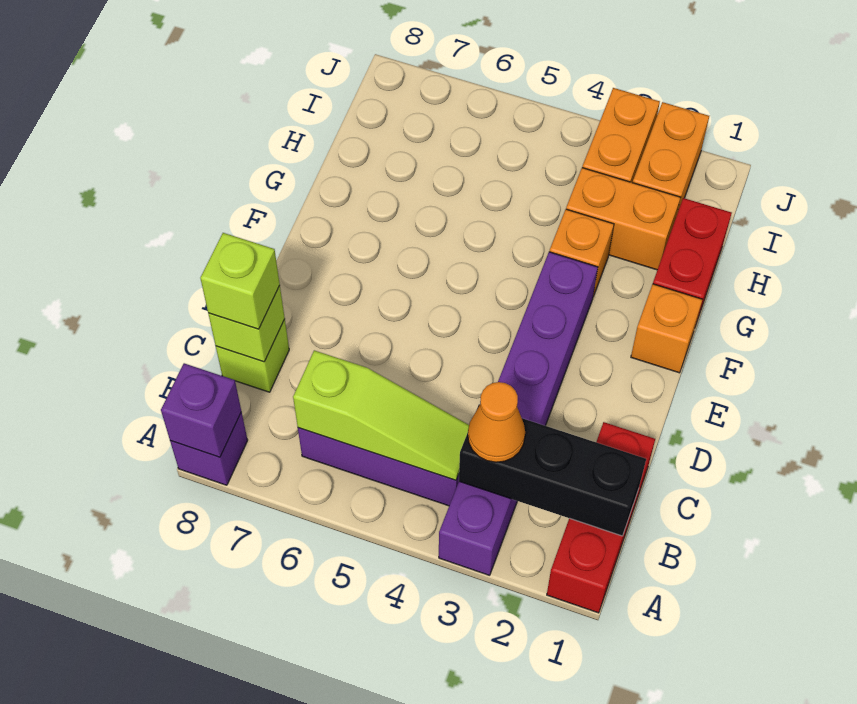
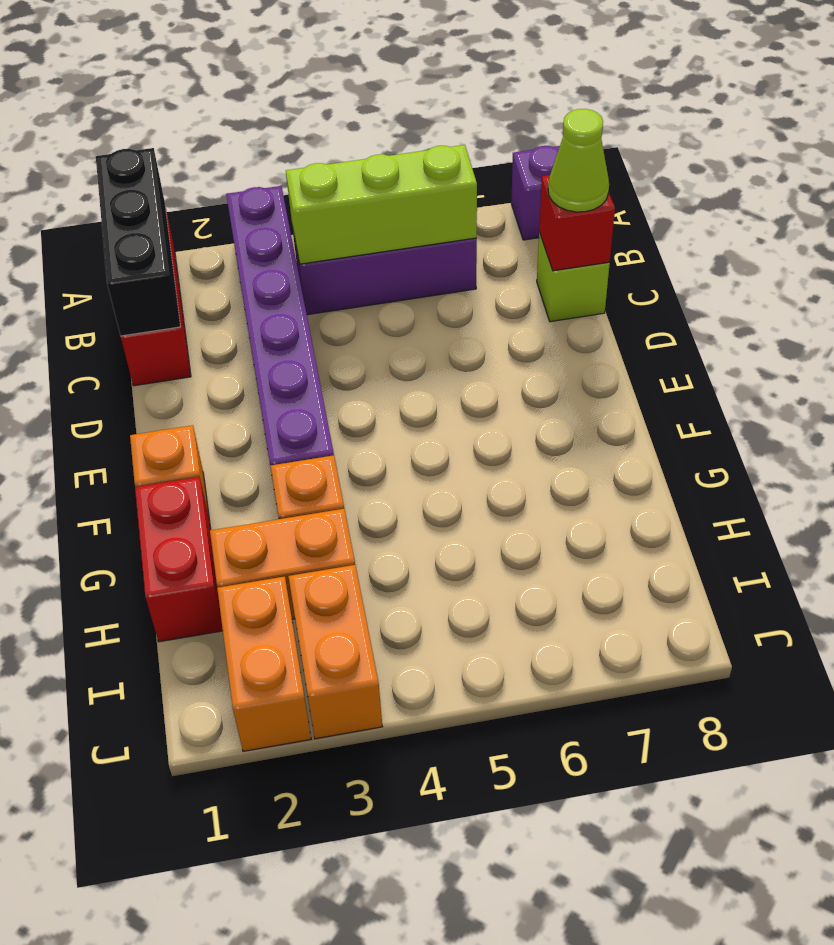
purple 1x1 brick [161,363,241,457] -> none
black 1x3 brick [459,404,646,536] -> black 1x3 brick turned to [96,148,181,336]
orange 1x1 cone [468,382,525,462] -> none
lime 1x3 slope [293,350,469,480] -> lime 1x3 brick [286,145,477,264]
lime 1x1 brick [208,285,285,362] -> red 1x1 brick [539,175,615,271]
lime 1x1 brick [200,233,280,329] -> lime 1x1 cone [548,109,609,212]

